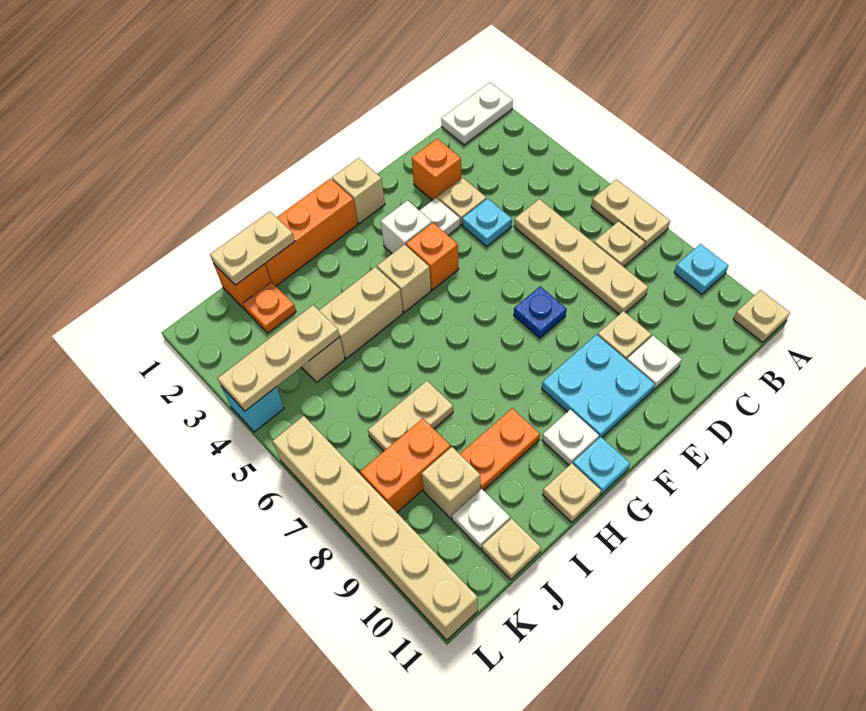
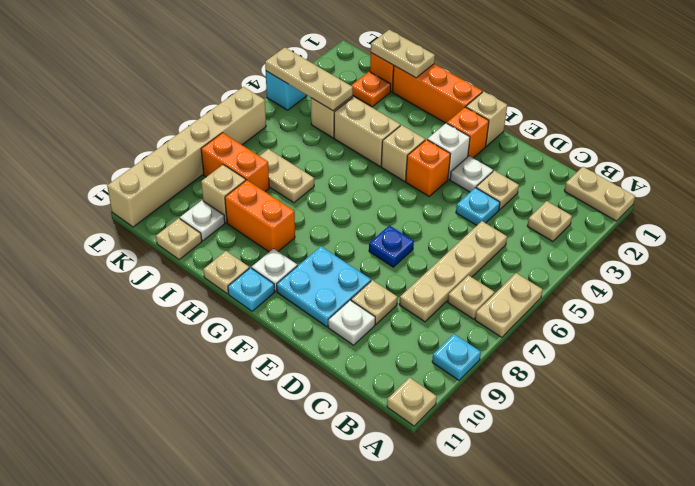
white 1x2 plate [441,83,513,145] -> tan 1x2 plate [564,167,635,221]
none -> tan 1x1 plate [527,201,572,242]
orange 1x1 brick [412,139,461,200] -> orange 1x1 brick moved to [447,107,489,158]
orange 1x2 plate [460,408,540,490] -> orange 1x2 brick [225,180,295,252]

